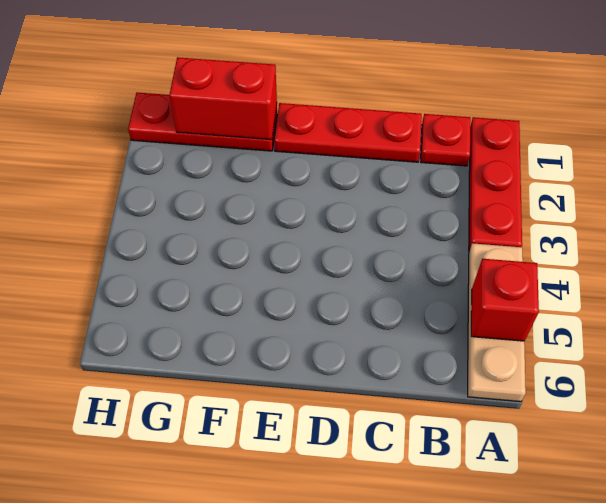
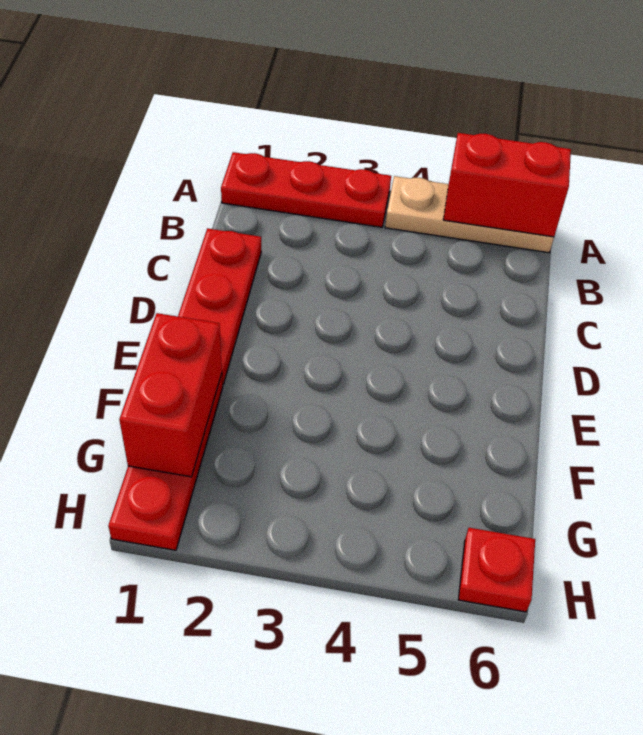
red 1x1 brick [471,259,539,341] -> red 1x2 brick [443,133,571,237]
red 1x1 plate [421,114,470,166] -> red 1x1 plate moved to [458,528,535,612]

